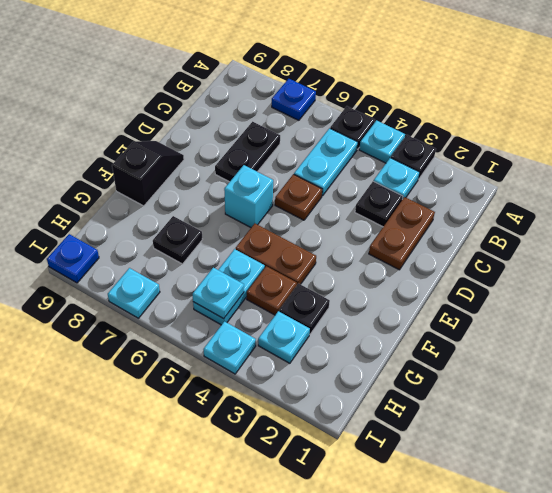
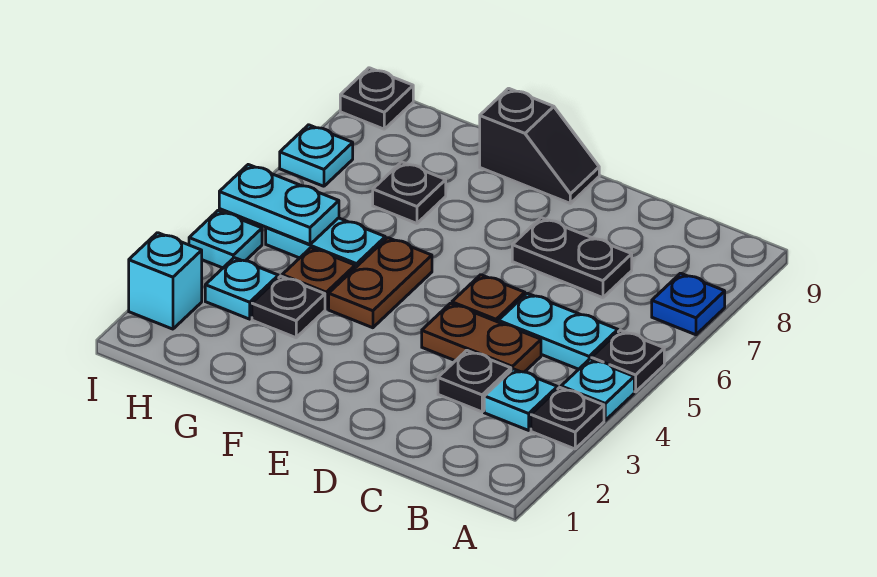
brown 1x2 plate [369,197,435,270] -> brown 1x2 plate moved to [422,303,541,372]
cyan 1x1 brick [224,165,273,227] -> cyan 1x1 brick moved to [129,233,202,329]
cyan 1x1 plate [193,268,244,319] -> cyan 1x2 plate [219,165,339,244]
blue 1x1 plate [47,234,99,283] -> black 1x1 plate [340,68,413,129]

